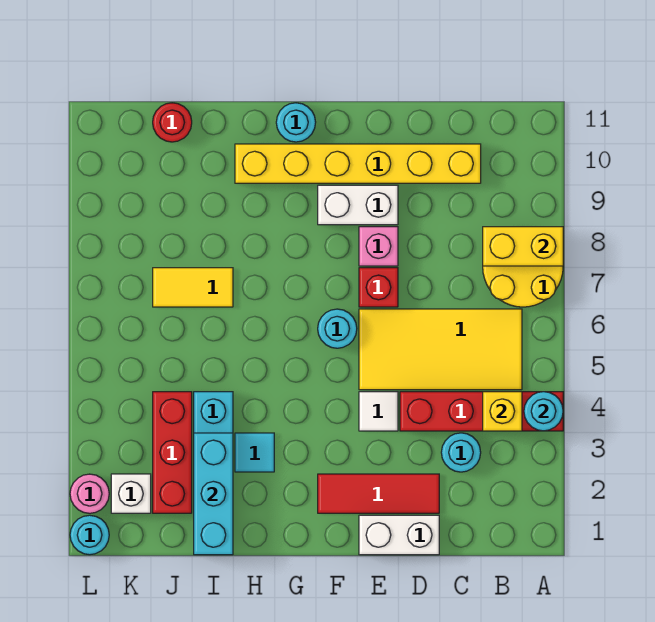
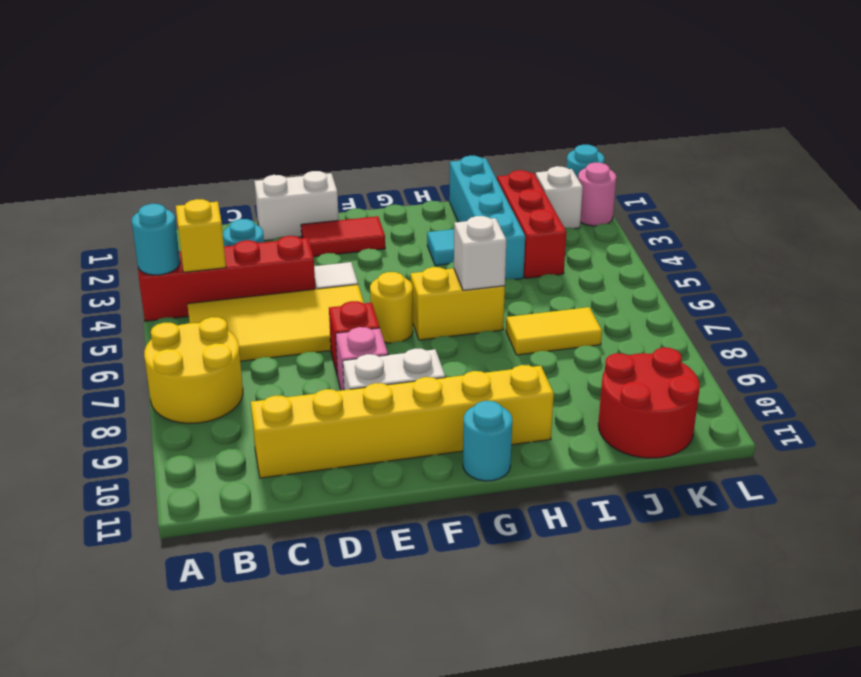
yellow 1x2 brick [483,227,563,266] -> yellow 1x2 brick moved to [410,267,505,340]
red 1x3 tile [318,474,439,513] -> red 1x2 tile [301,216,385,257]
cyan 1x1 round brick [318,309,357,348] -> yellow 1x1 round brick [370,272,413,343]
none -> white 1x1 brick [454,216,506,290]
cyan 1x3 brick [194,433,233,555] -> none
red 1x1 round brick [153,103,192,142] -> red 2x2 round brick [598,348,700,458]

